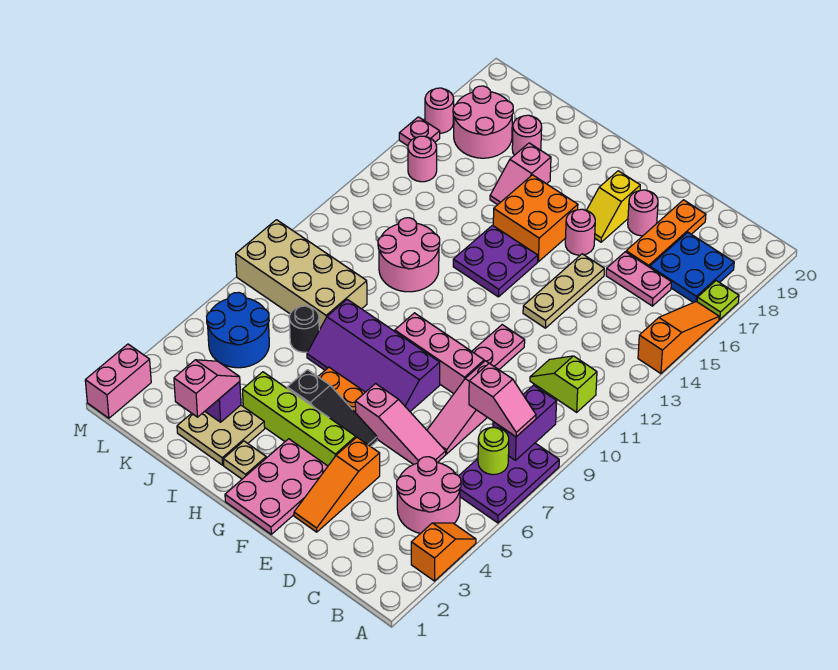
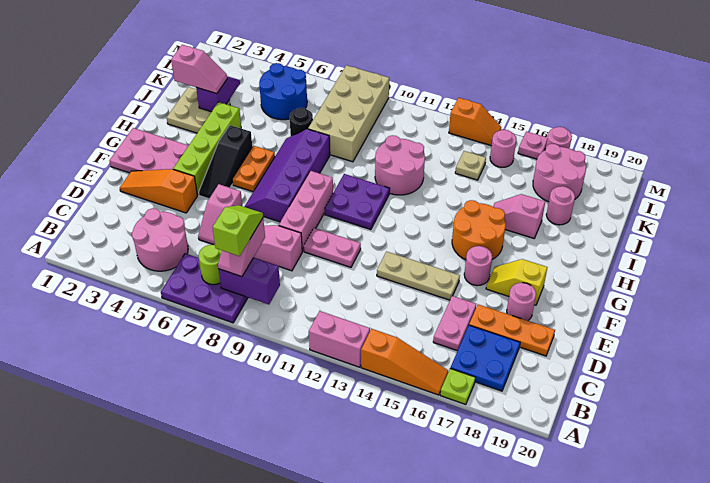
orange 1x2 slope [411,523,476,581] -> orange 1x2 slope moved to [449,98,501,146]
lime 1x2 slope [530,356,597,412] -> lime 1x2 slope moved to [213,205,263,256]
pink 1x3 slope [355,384,446,465] -> pink 1x2 slope [198,184,242,245]
purple 2x2 plate [453,225,538,297] -> purple 2x2 plate moved to [325,174,390,230]
orange 2x2 brick [493,175,578,262] -> orange 2x2 round brick [452,200,506,260]
tan 1x1 plate [223,441,266,479] -> tan 1x1 plate moved to [455,151,486,180]
pink 1x2 brick [85,344,151,418] -> pink 1x2 brick moved to [309,311,370,367]

